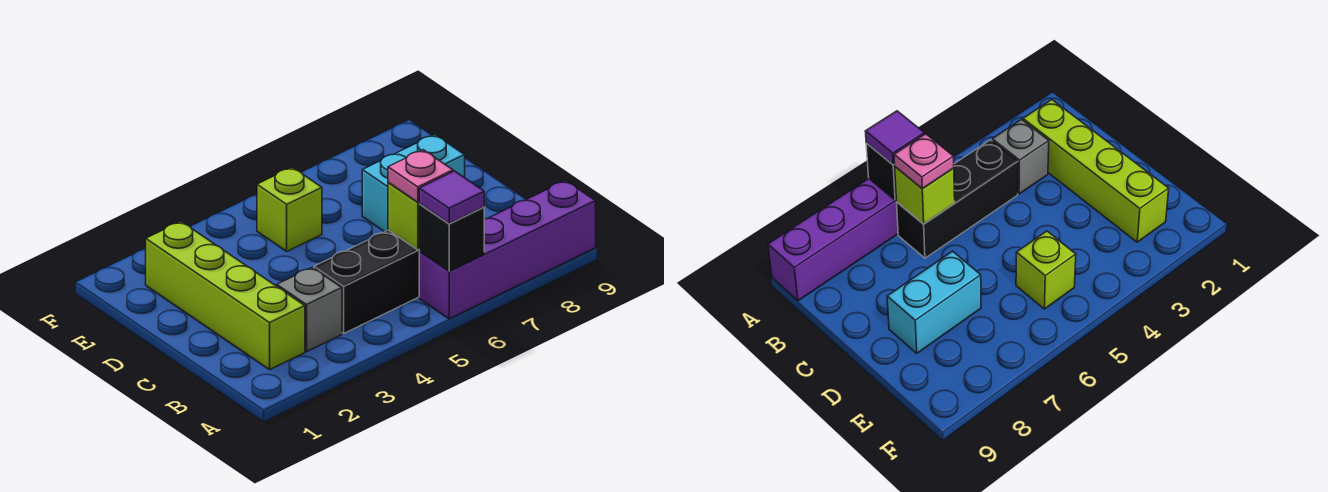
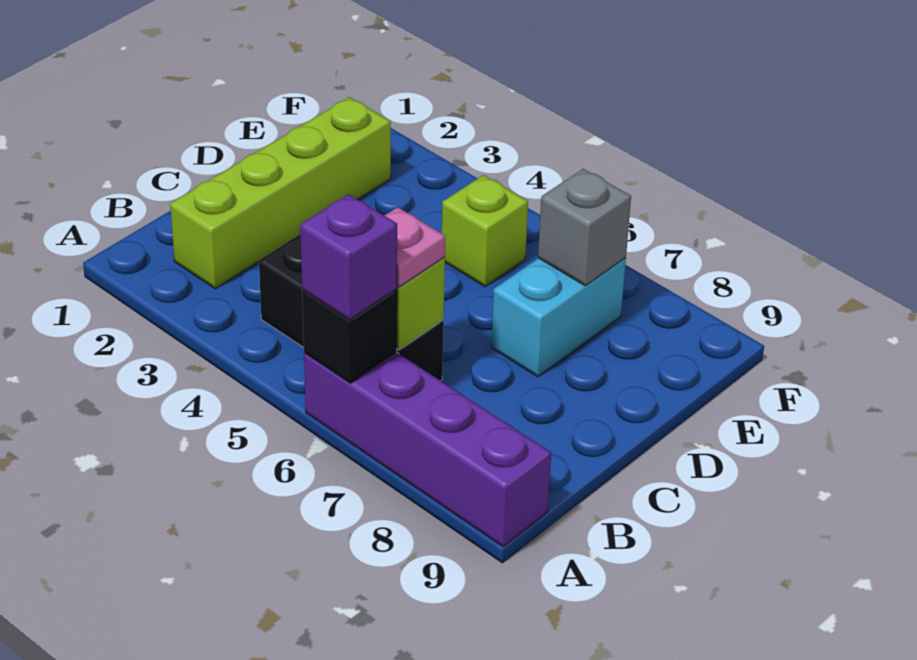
purple 1x1 tile [419,171,484,224] -> purple 1x1 brick [300,194,397,320]
grey 1x1 brick [277,267,342,352] -> grey 1x1 brick moved to [538,169,631,286]
cyan 1x2 brick [362,134,465,232] -> cyan 1x2 brick turned to [491,258,626,377]

